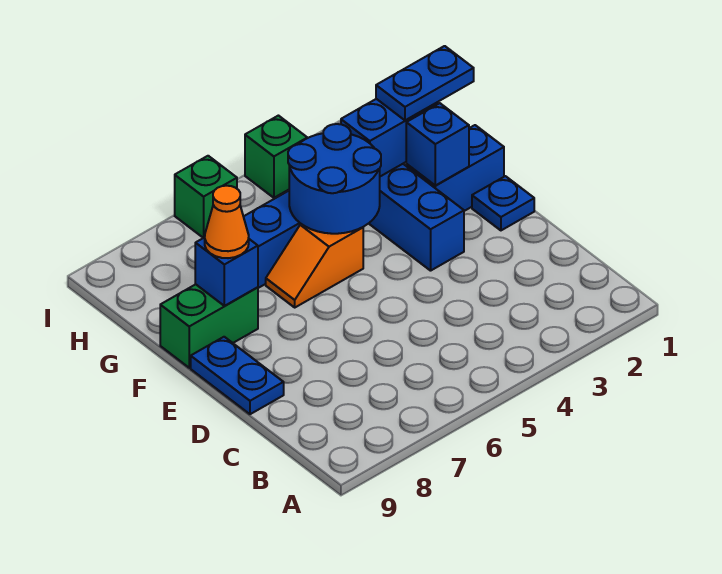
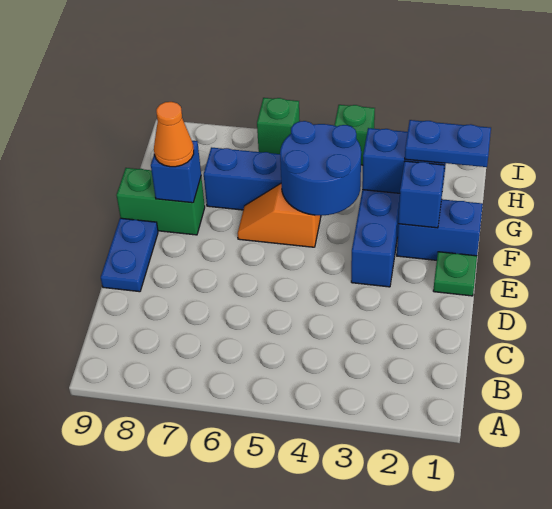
blue 1x1 plate [472,176,534,230] -> green 1x1 plate [433,252,477,296]

